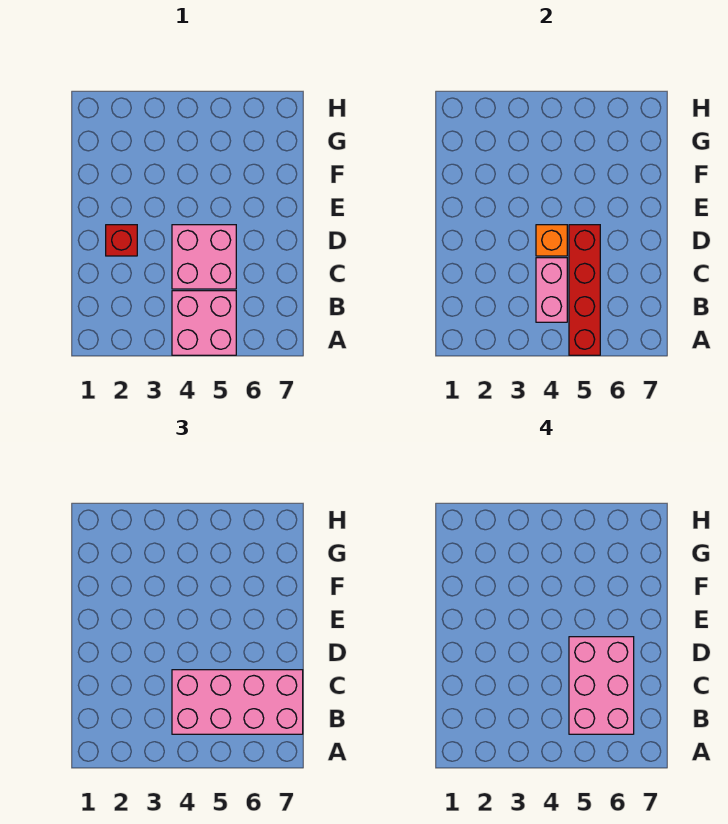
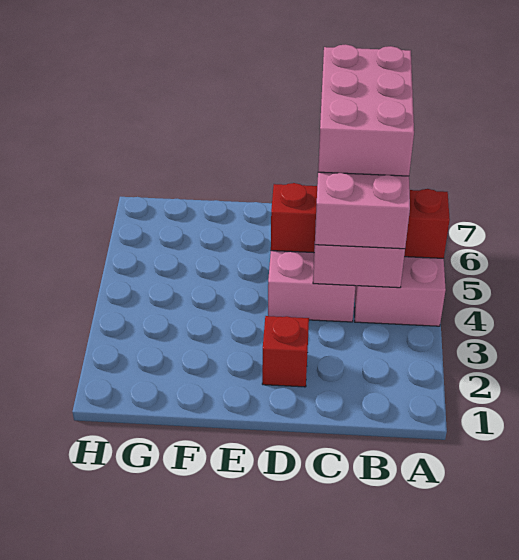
pink 2x3 brick [569,637,634,734] -> pink 2x3 brick turned to [318,44,414,176]
orange 1x1 brick [536,225,567,256] -> none

